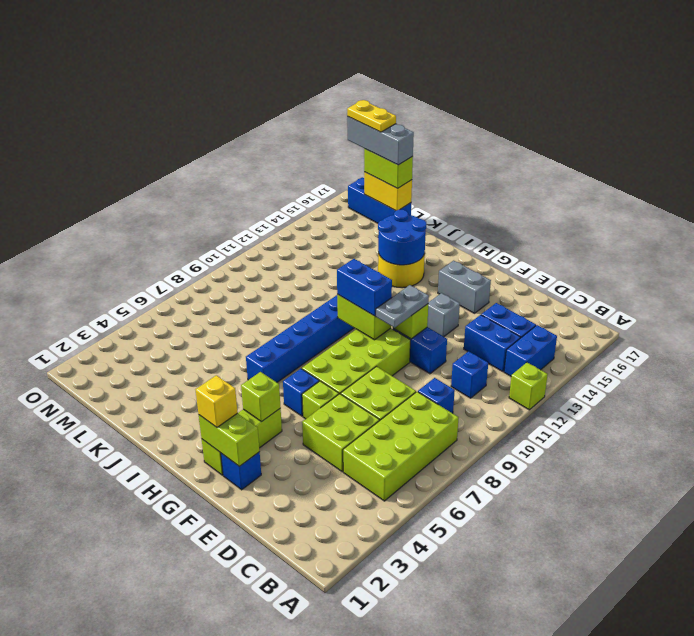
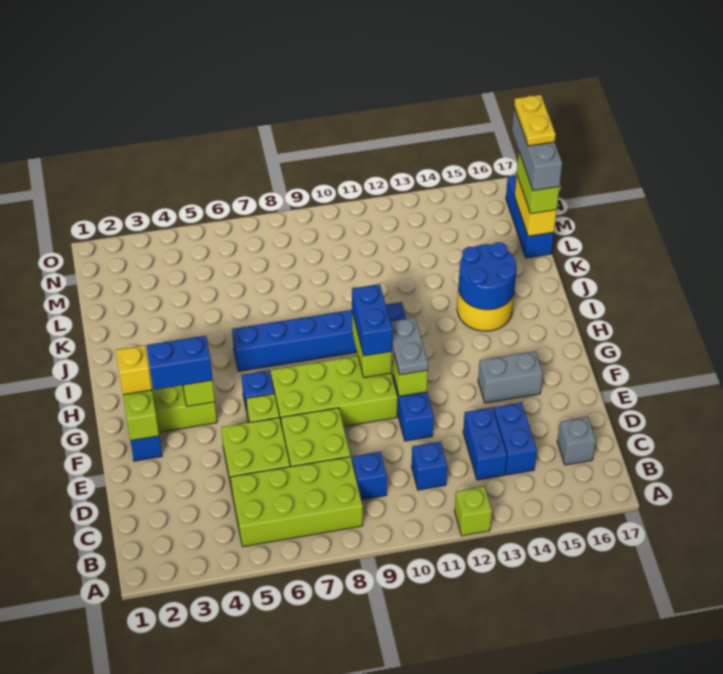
blue 1x2 brick [504,325,557,376] -> blue 1x2 brick moved to [146,336,213,390]
grey 1x2 plate [376,285,429,328] -> grey 1x2 plate turned to [390,318,428,375]
grey 1x1 brick [427,293,460,337] -> grey 1x1 brick moved to [557,417,596,465]
grey 1x2 brick [438,261,491,313] -> grey 1x2 brick turned to [478,351,543,403]

